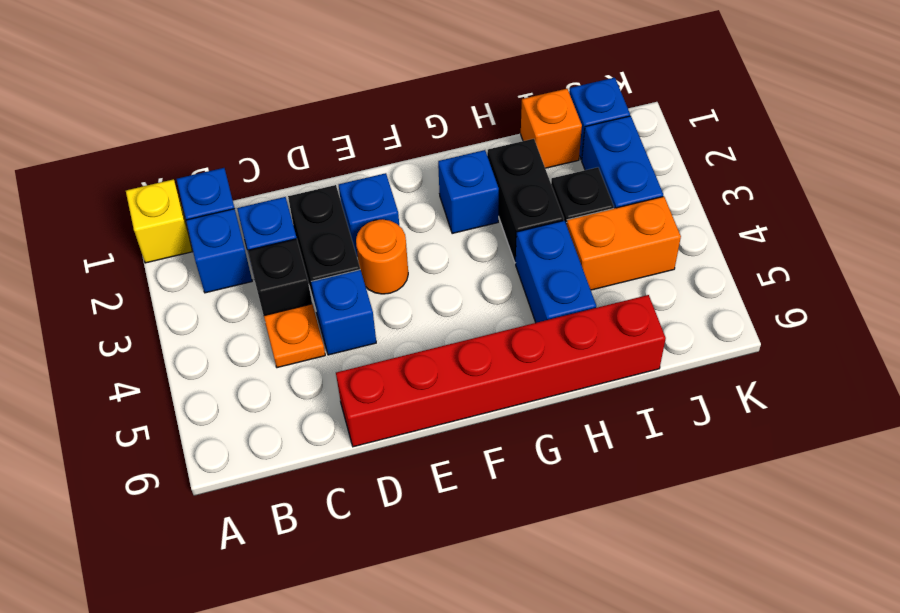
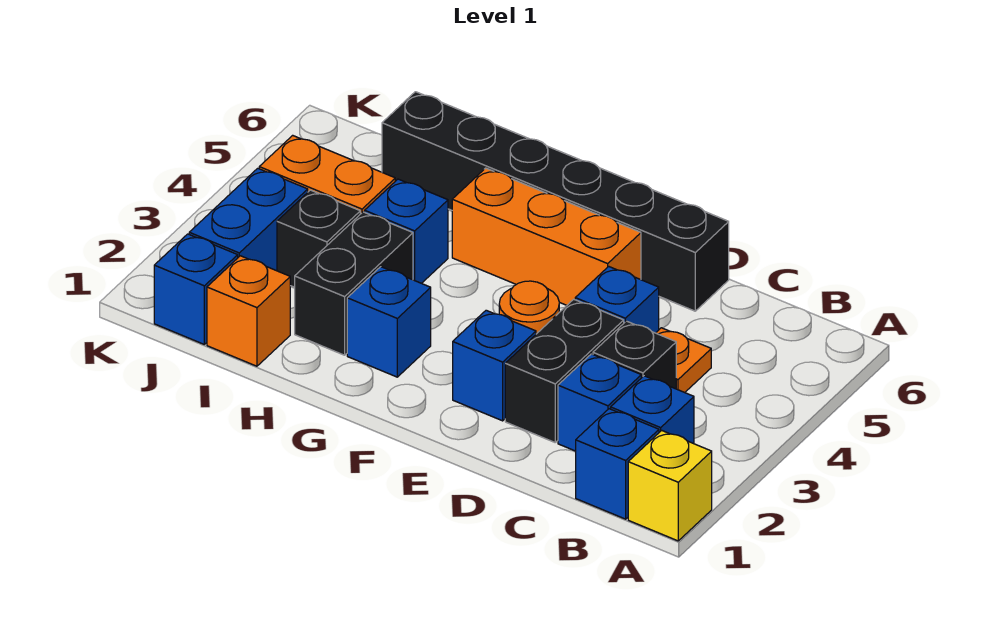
red 1x6 brick [336,295,666,447] -> black 1x6 brick [382,92,729,311]
none -> orange 1x3 brick [452,168,641,305]
blue 1x2 brick [516,221,596,323] -> blue 1x1 brick [365,179,448,283]

